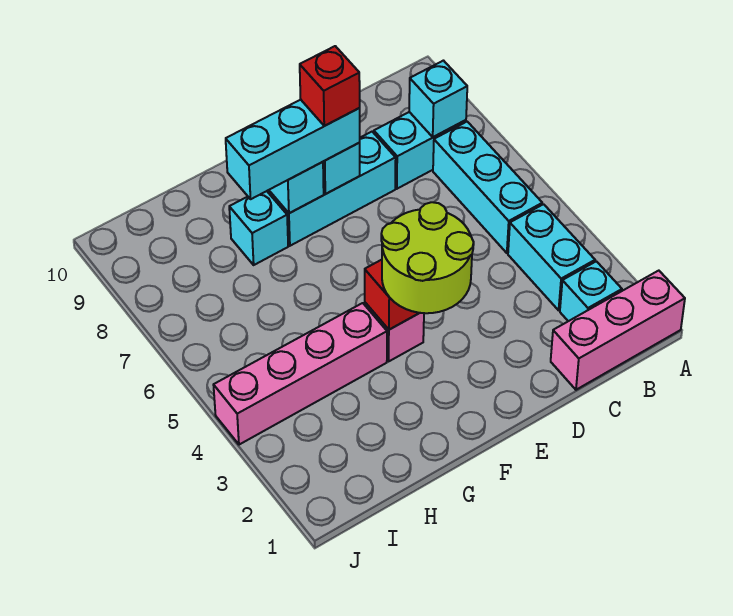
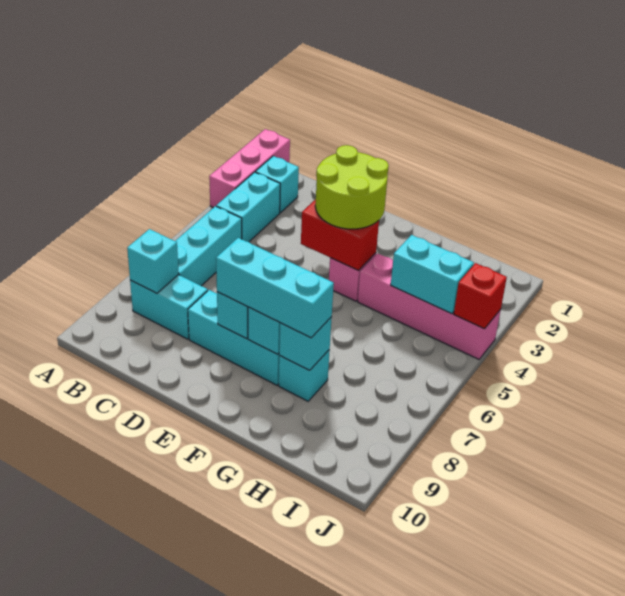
pink 1x3 brick [551,271,685,390] -> pink 1x3 brick turned to [209,129,290,208]
red 1x1 brick [300,46,360,126] -> red 1x1 brick moved to [454,263,507,329]
none -> cyan 1x1 brick [279,317,332,370]
none -> cyan 1x2 brick [391,235,474,314]

